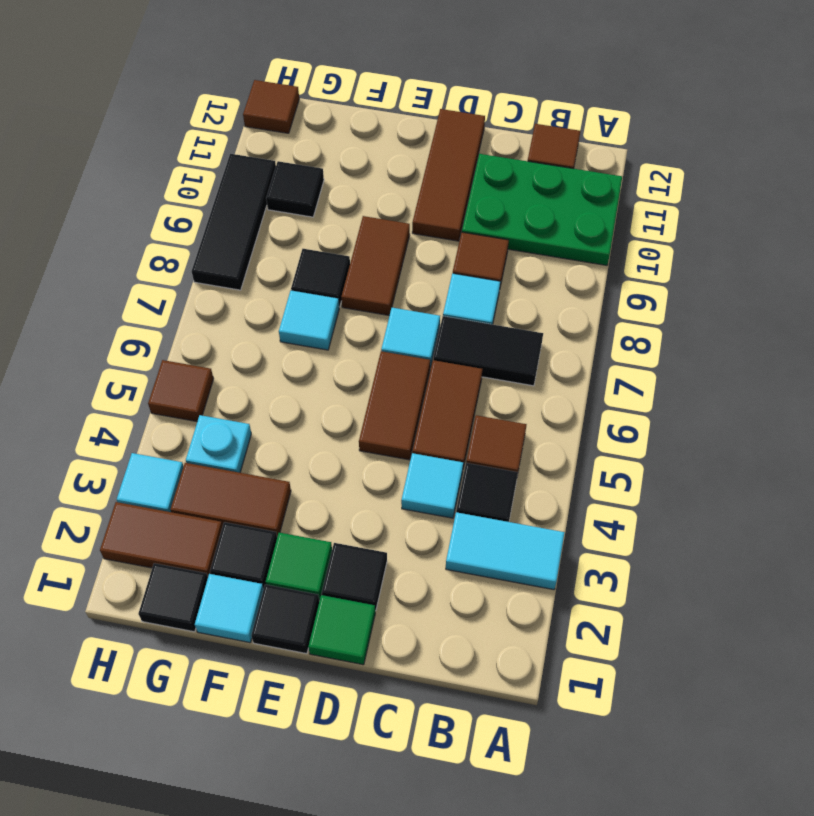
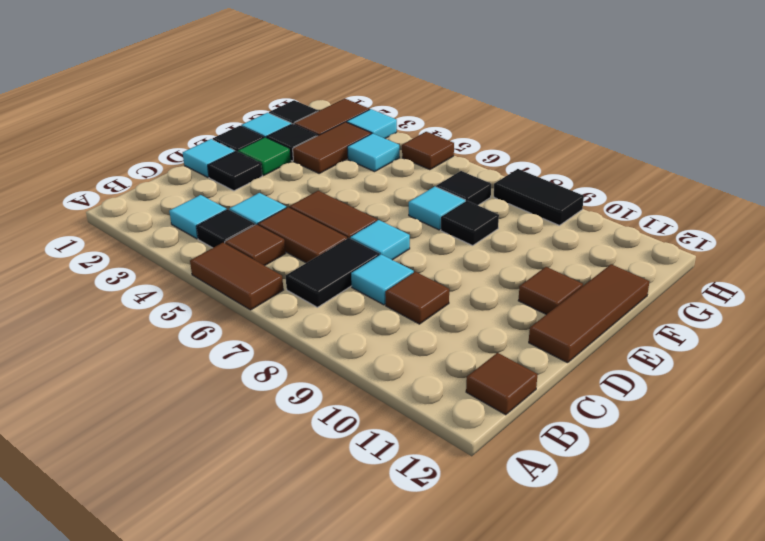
cyan 1x2 tile [446,512,565,590] -> cyan 1x1 tile [169,195,227,239]
green 2x3 plate [462,154,622,265] -> none
green 1x1 tile [308,595,375,665] -> cyan 1x1 tile [183,139,235,177]
brown 1x3 tile [412,109,485,241] -> brown 1x3 tile turned to [529,264,649,363]
brown 1x2 tile [341,216,410,316] -> brown 1x2 tile moved to [190,243,283,310]
cyan 1x1 plate [186,415,251,473] -> cyan 1x1 tile [347,133,400,172]
black 1x1 tile [266,161,324,217] -> black 1x1 tile moved to [436,171,491,205]
black 1x3 tile [192,154,276,290] -> black 1x2 tile [494,169,584,225]
brown 1x1 tile [243,80,299,133] -> brown 1x1 tile moved to [518,267,583,315]

